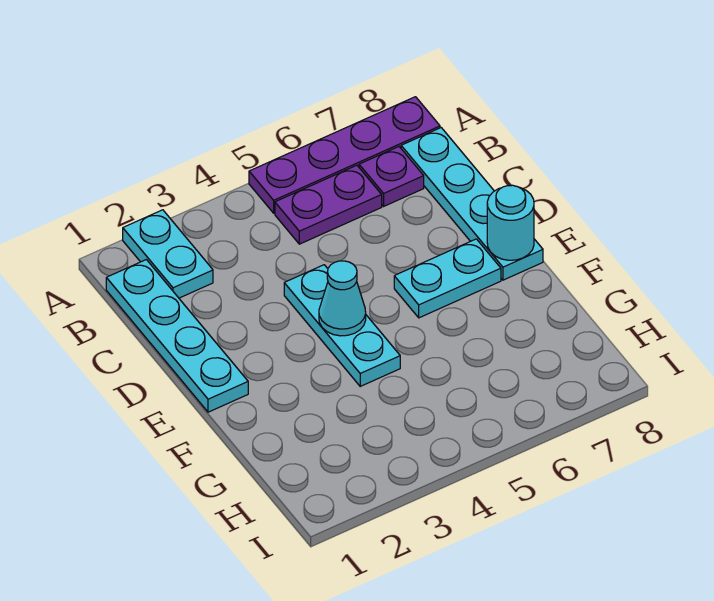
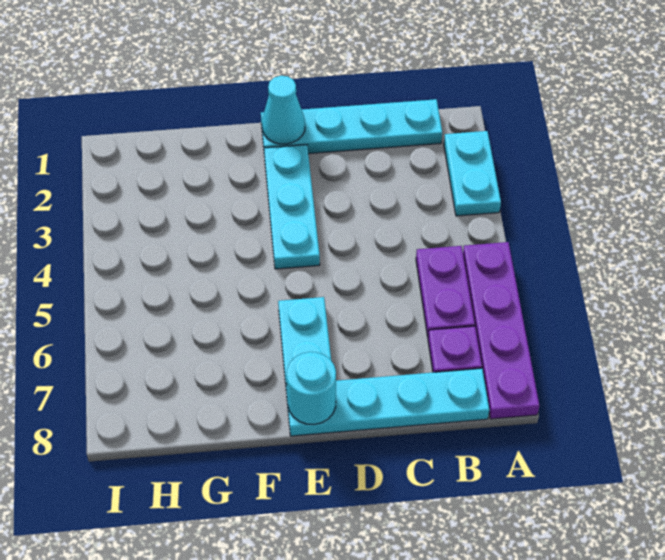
cyan 1x2 plate [123,210,213,298] -> cyan 1x2 plate turned to [444,131,501,216]
cyan 1x3 plate [284,265,400,386] -> cyan 1x3 plate turned to [264,145,320,269]
cyan 1x1 cone [319,261,366,336] -> cyan 1x1 cone moved to [262,76,305,144]

